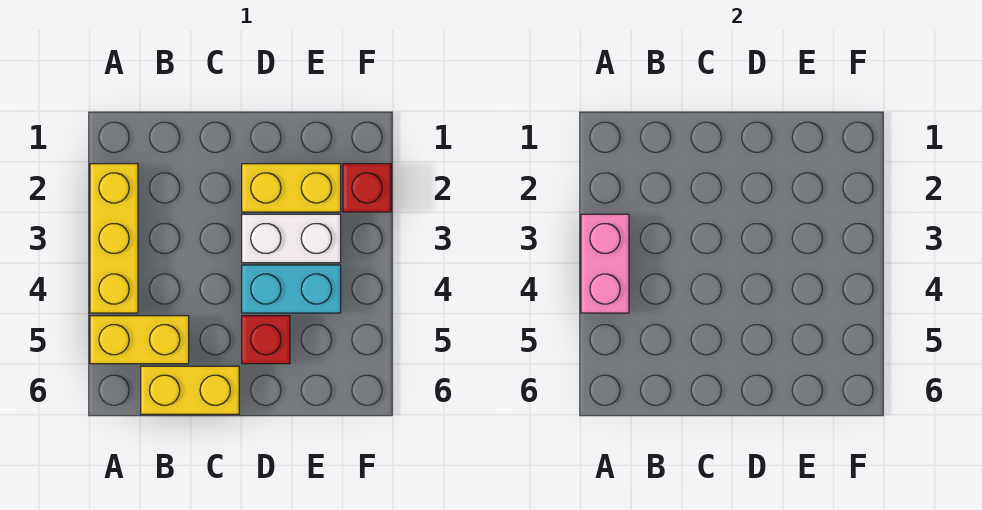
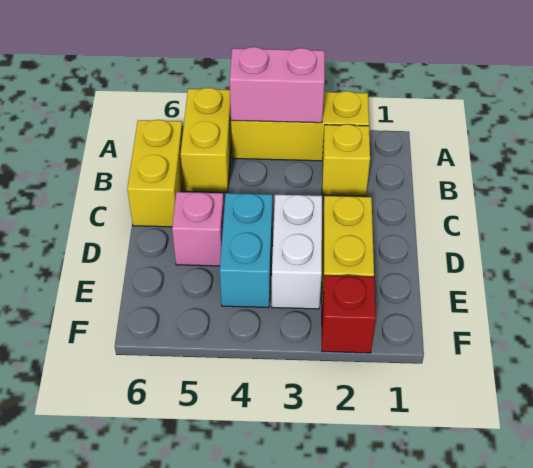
none -> yellow 1x1 brick [322,124,370,196]
red 1x1 brick [242,316,290,364] -> pink 1x1 brick [172,192,224,266]

